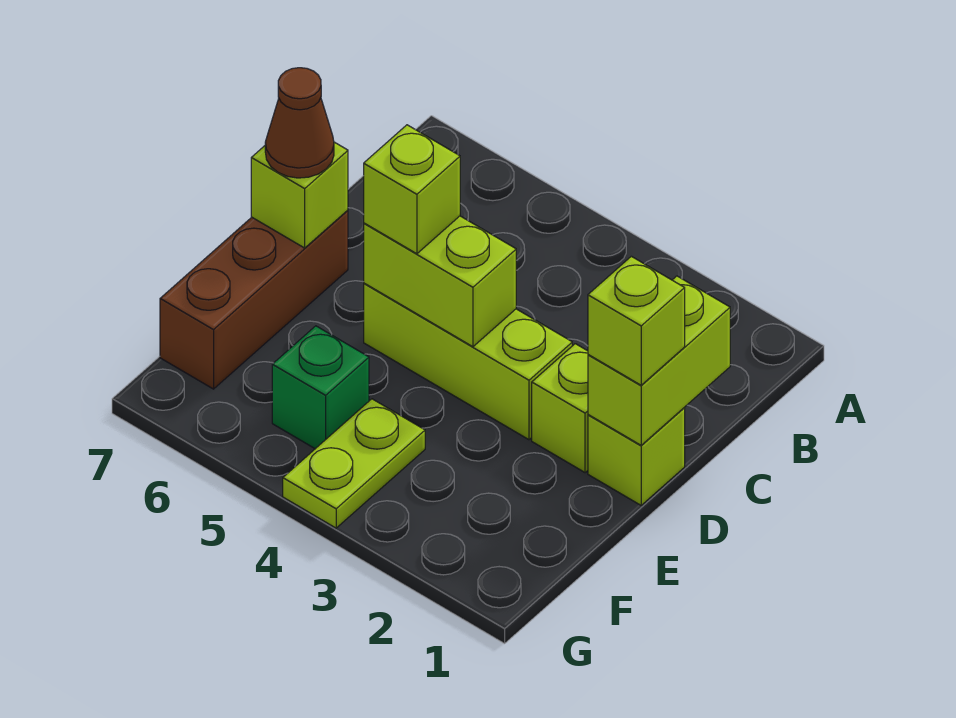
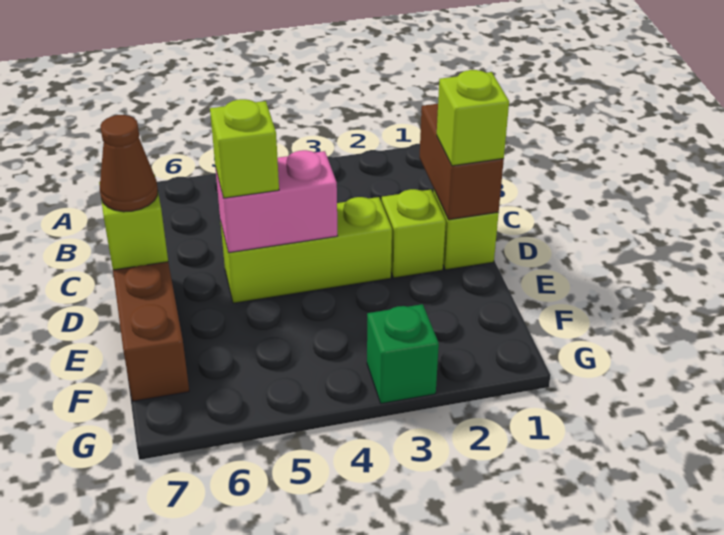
lime 1x2 brick [588,276,730,445] -> brown 1x2 brick [419,104,504,220]
lime 1x2 brick [364,216,516,347] -> pink 1x2 brick [215,150,338,253]
lime 1x2 plate [283,399,425,528] -> none
green 1x1 brick [272,326,369,449] -> green 1x1 brick moved to [367,304,439,404]

